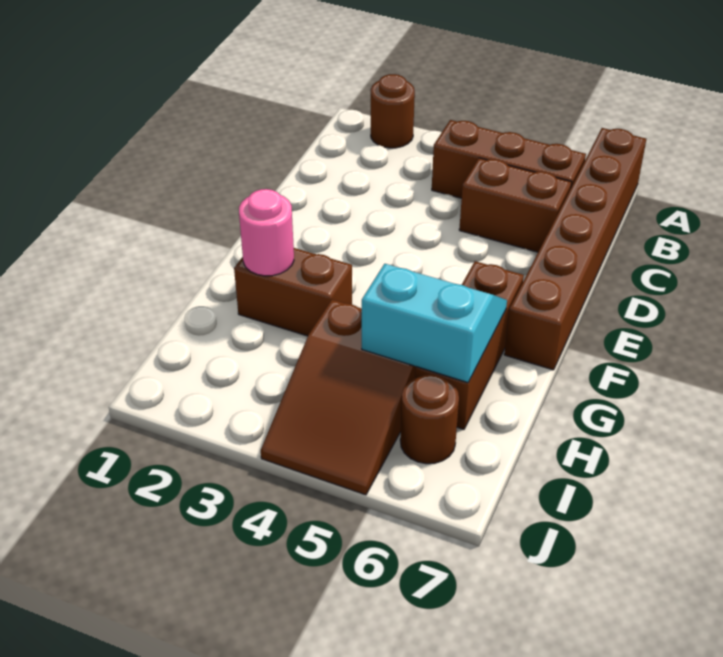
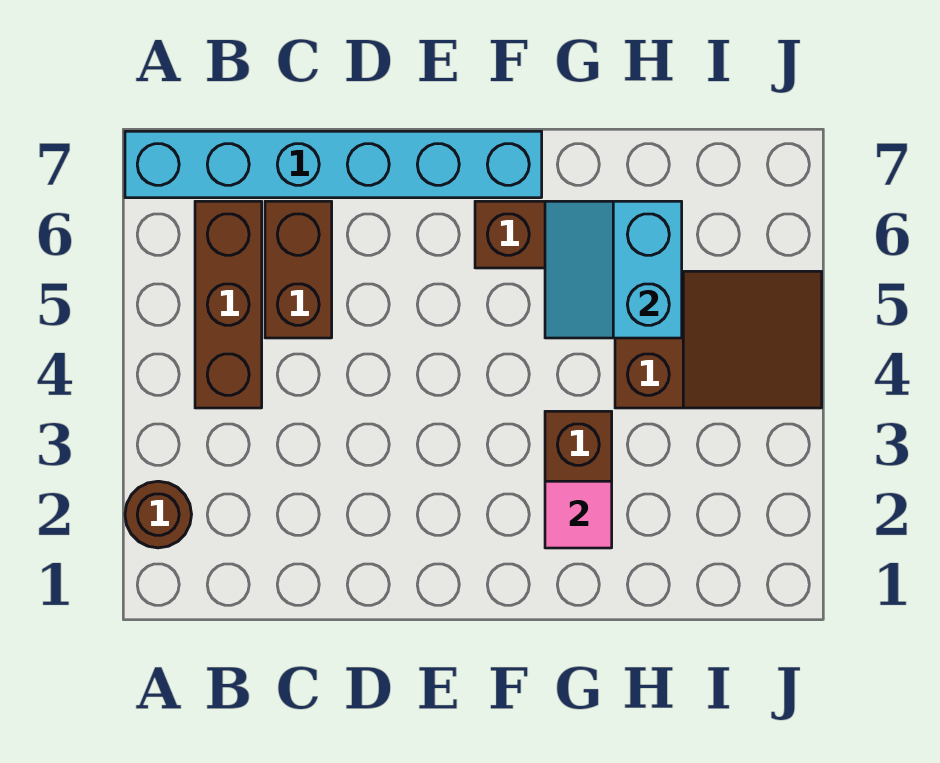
brown 1x6 brick [504,128,646,370] -> cyan 1x6 brick [125,131,542,198]
pink 1x1 round brick [239,189,294,276] -> pink 1x1 tile [545,481,612,548]
brown 1x1 round brick [400,374,459,464] -> none

